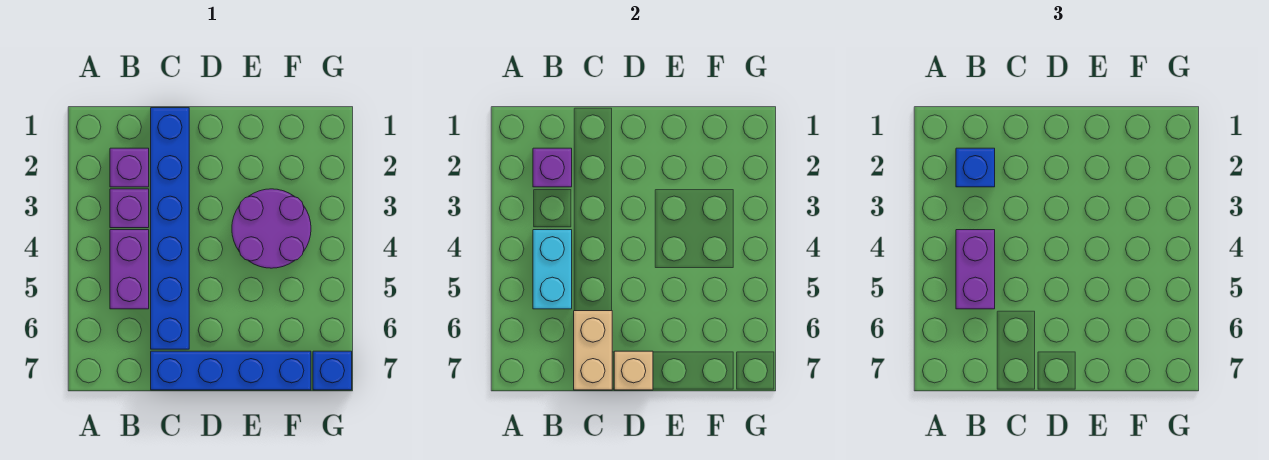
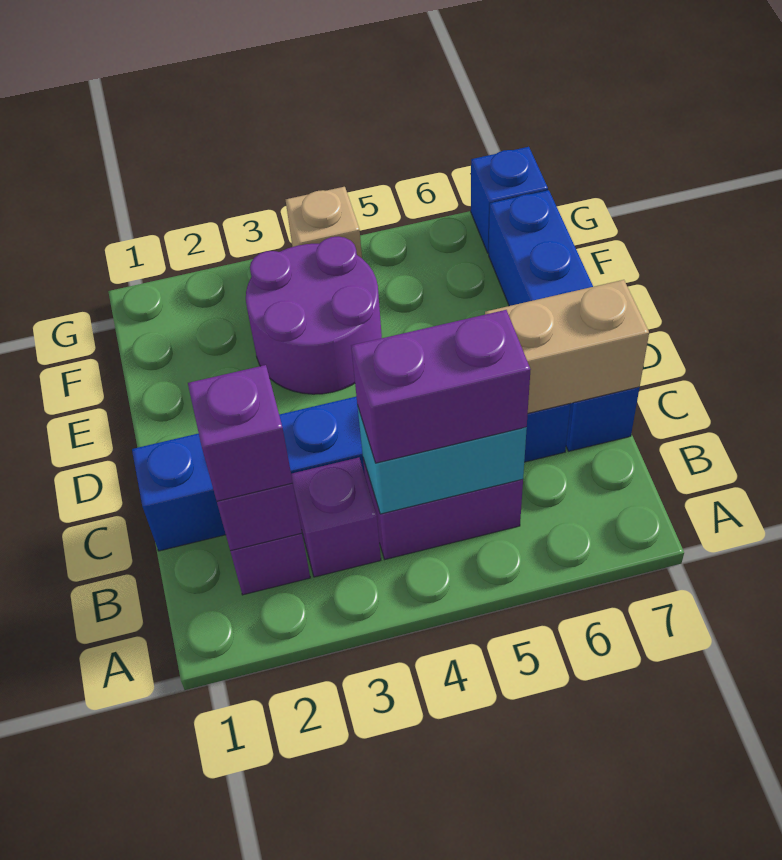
blue 1x1 brick [956,148,995,187] -> purple 1x1 brick [188,365,293,501]
tan 1x1 brick [614,351,653,390] -> tan 1x1 brick moved to [286,187,362,258]

